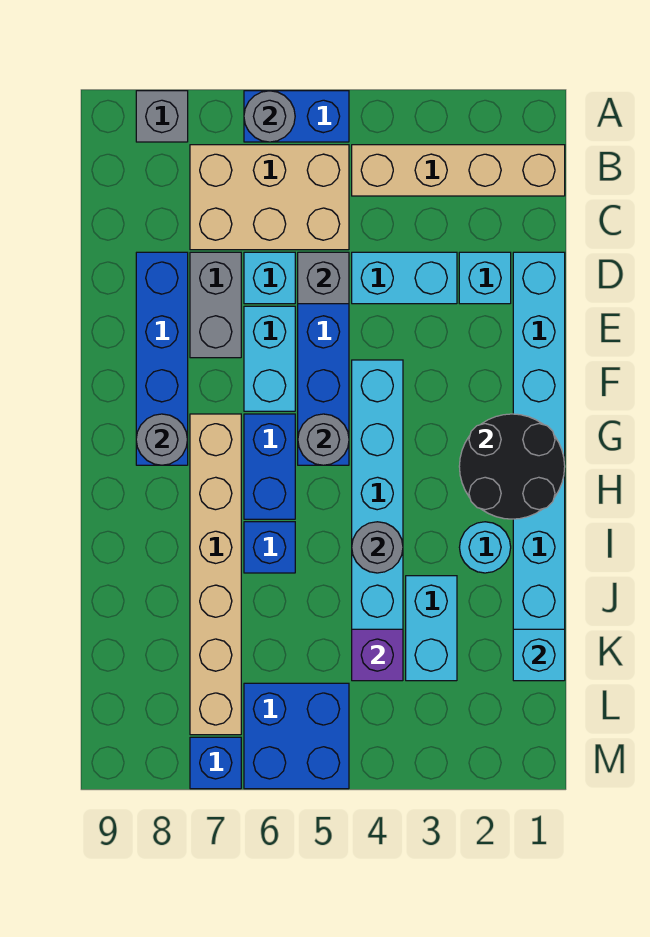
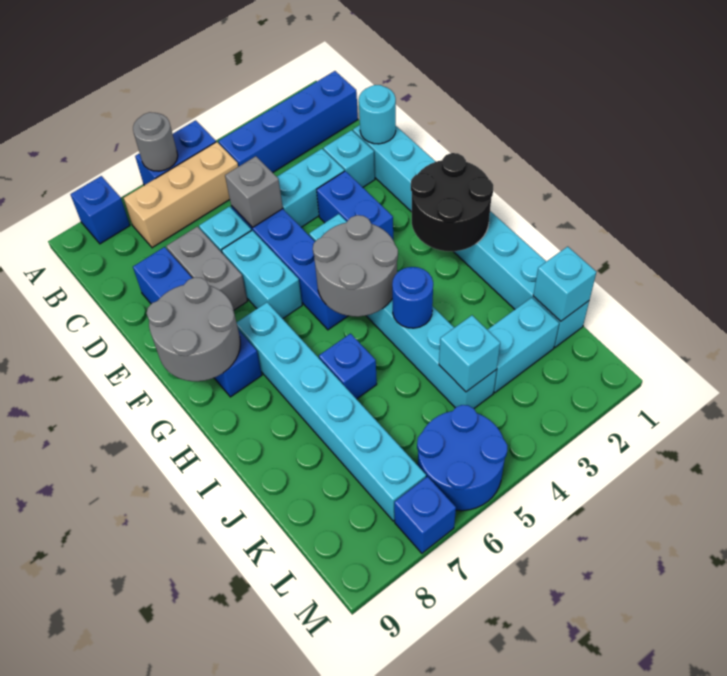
grey 1x1 brick [136,91,188,142] -> blue 1x1 brick [70,176,130,244]
tan 1x4 brick [352,145,565,196] -> blue 1x4 brick [219,71,358,173]
tan 2x3 brick [190,145,349,250] -> tan 1x3 brick [124,142,238,248]
grey 1x1 round brick [298,414,349,465] -> grey 2x2 round brick [313,215,398,317]
blue 1x2 brick [244,414,295,519] -> blue 1x2 brick moved to [317,171,393,239]
tan 1x6 brick [190,414,241,735] -> cyan 1x6 brick [236,302,426,521]
grey 1x1 round brick [136,414,187,465] -> grey 2x2 round brick [146,277,240,381]
cyan 1x1 round brick [459,522,511,573] -> cyan 1x1 round brick moved to [359,85,396,144]
grey 1x1 round brick [352,522,403,573] -> blue 1x1 round brick [392,267,433,328]
cyan 1x2 brick [406,576,457,681] -> cyan 1x2 brick turned to [487,297,559,393]
purple 1x1 brick [352,629,403,681] -> cyan 1x1 brick [439,315,500,392]
blue 2x2 brick [244,683,349,789] -> blue 2x2 round brick [417,405,508,511]

